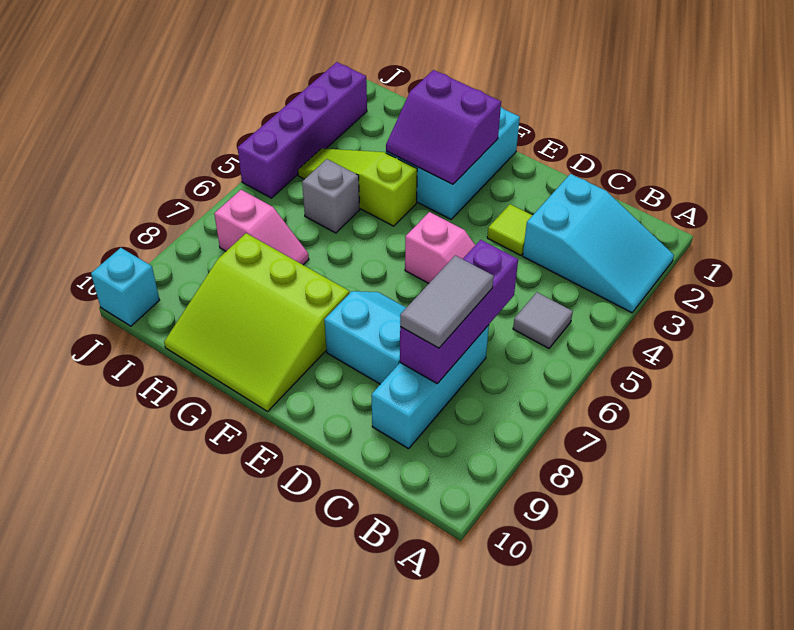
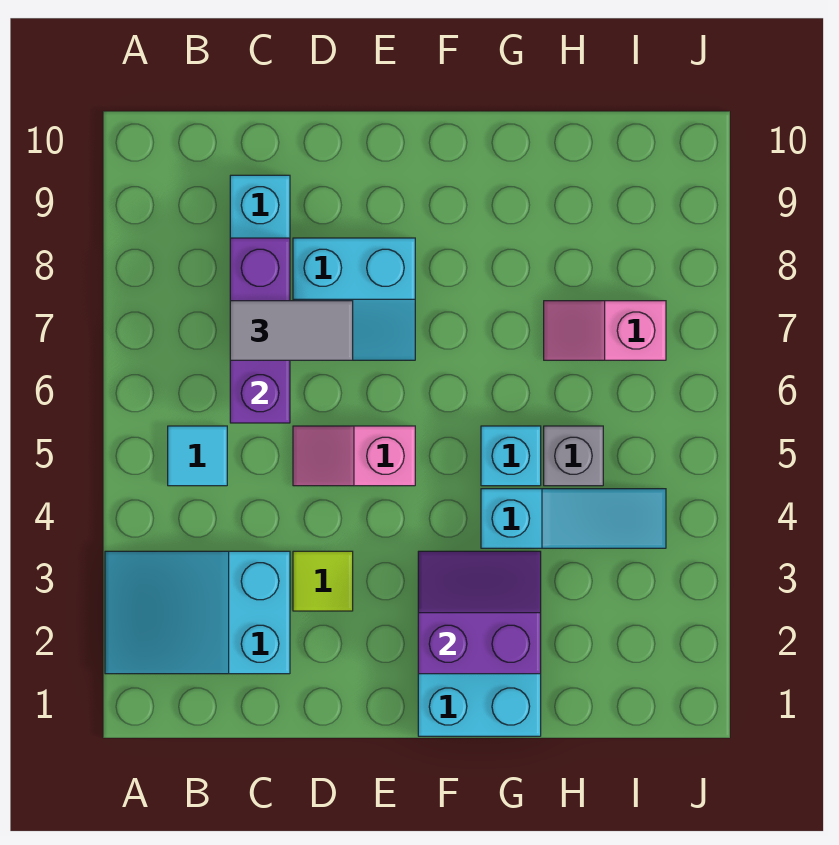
grey 1x1 tile [513,292,573,348] -> cyan 1x1 tile [168,426,227,486]
grey 1x2 tile [400,255,494,348] -> grey 1x2 tile turned to [230,301,353,360]
lime 3x3 slope [164,233,349,411] -> none
lime 1x3 slope [298,148,417,226] -> cyan 1x3 slope [481,489,666,548]
purple 1x4 brick [238,62,367,198] -> none
cyan 1x1 brick [91,248,159,326] -> cyan 1x1 brick moved to [481,426,541,486]

